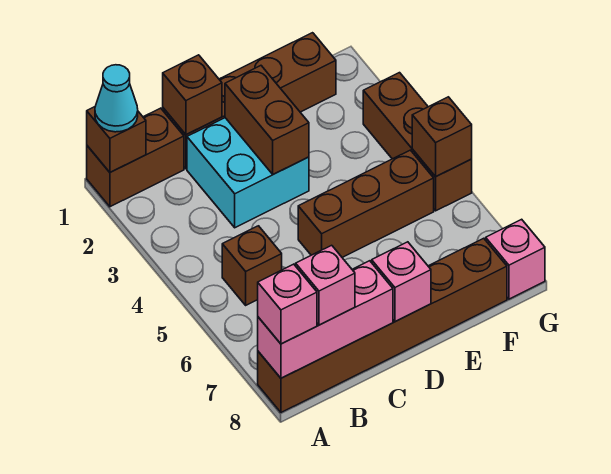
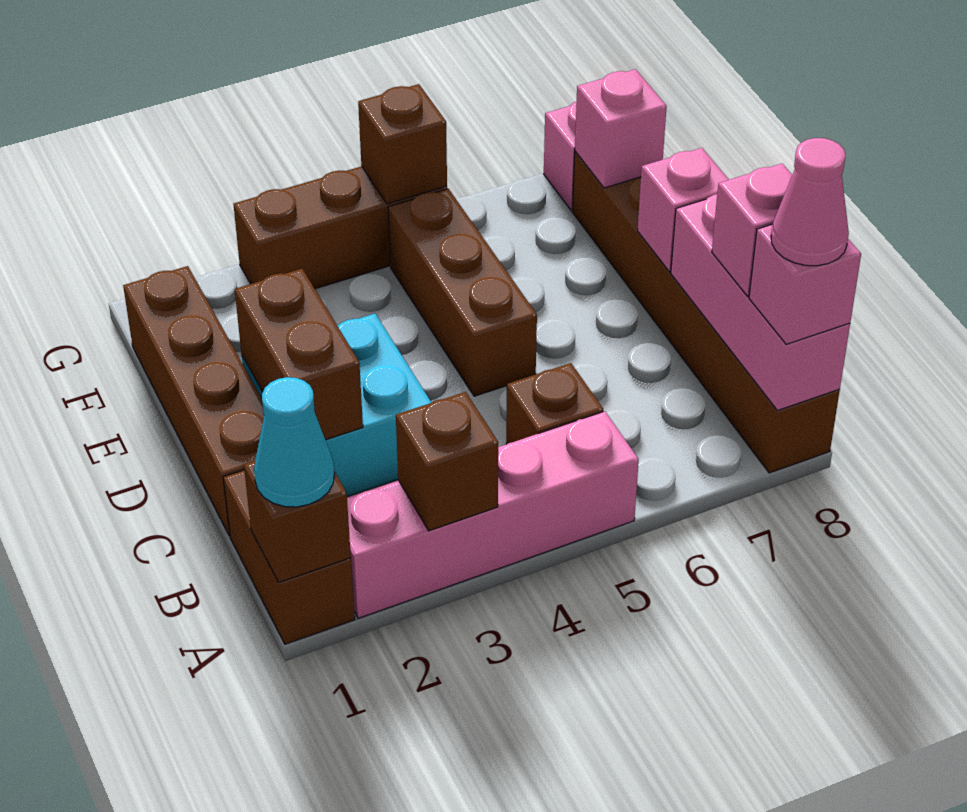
none -> pink 1x4 brick [347,411,639,618]
none -> pink 1x1 cone [771,138,849,266]
brown 1x1 brick [163,55,222,135] -> brown 1x1 brick moved to [396,392,498,531]
brown 1x2 brick [225,66,309,174] -> brown 1x2 brick turned to [235,269,363,440]
none -> pink 1x1 brick [575,69,667,188]

